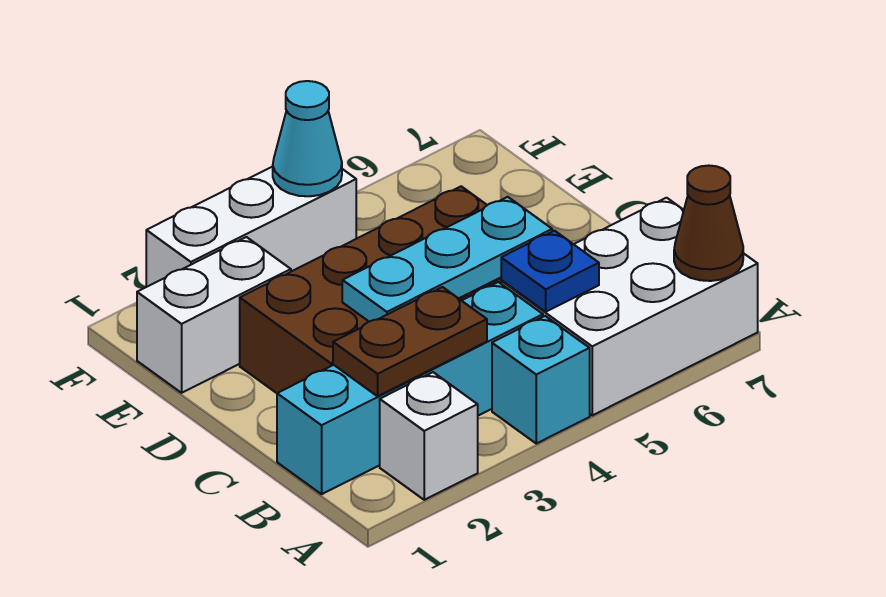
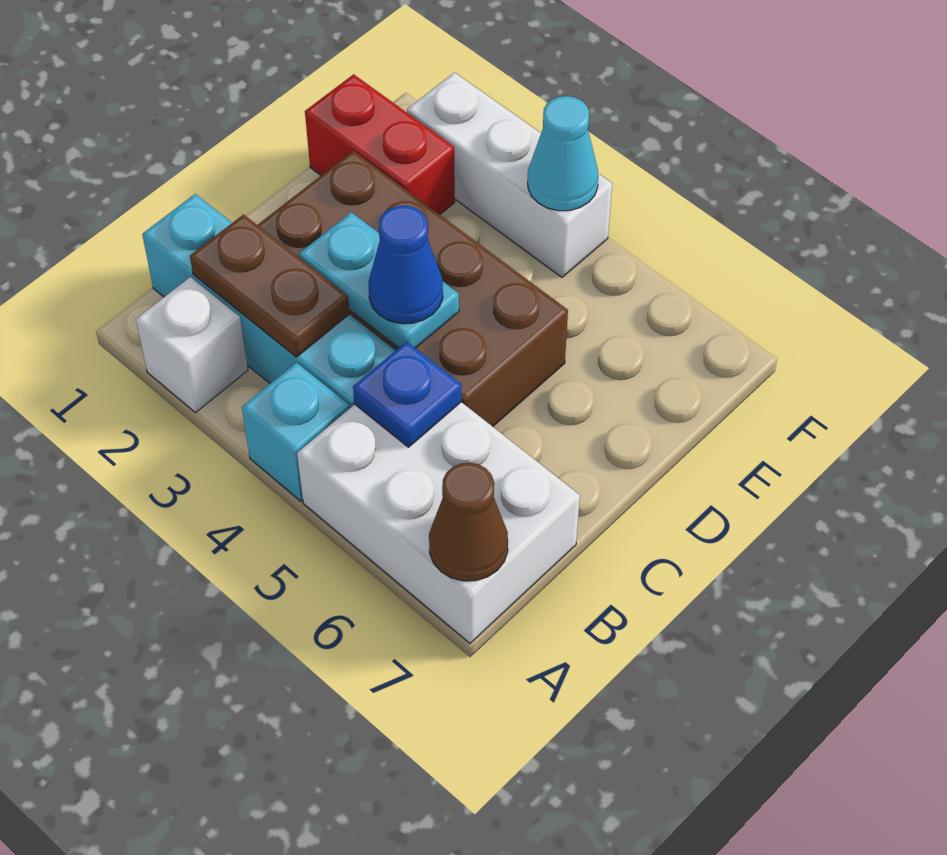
cyan 1x3 plate [342,197,552,322] -> cyan 1x2 plate [299,212,459,348]
none -> blue 1x1 cone [369,205,443,324]
white 1x2 brick [137,237,291,393] -> red 1x2 brick [305,74,455,215]

